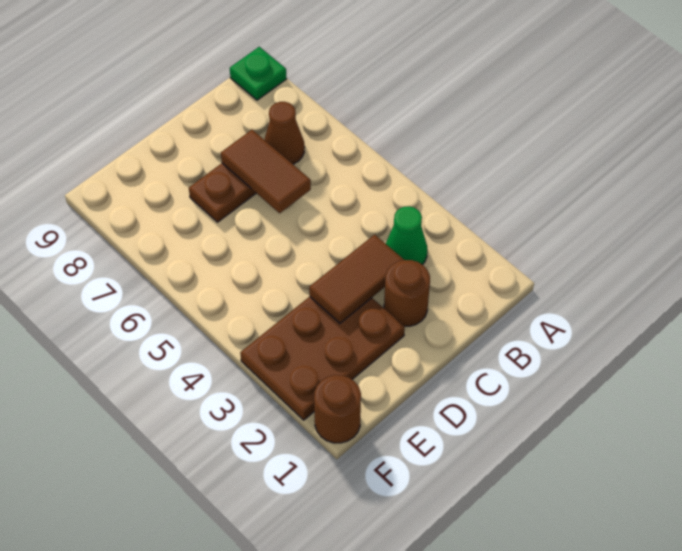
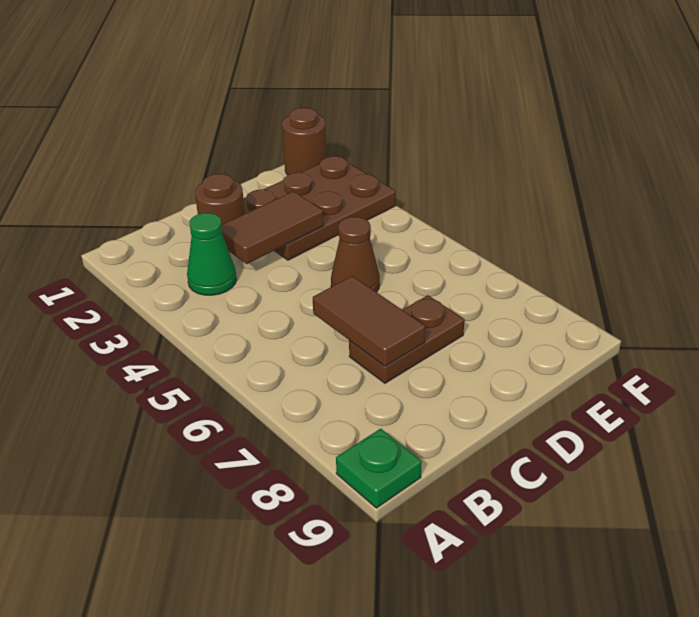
brown 1x1 cone [264,102,304,164] -> brown 1x1 cone moved to [331,217,380,292]

